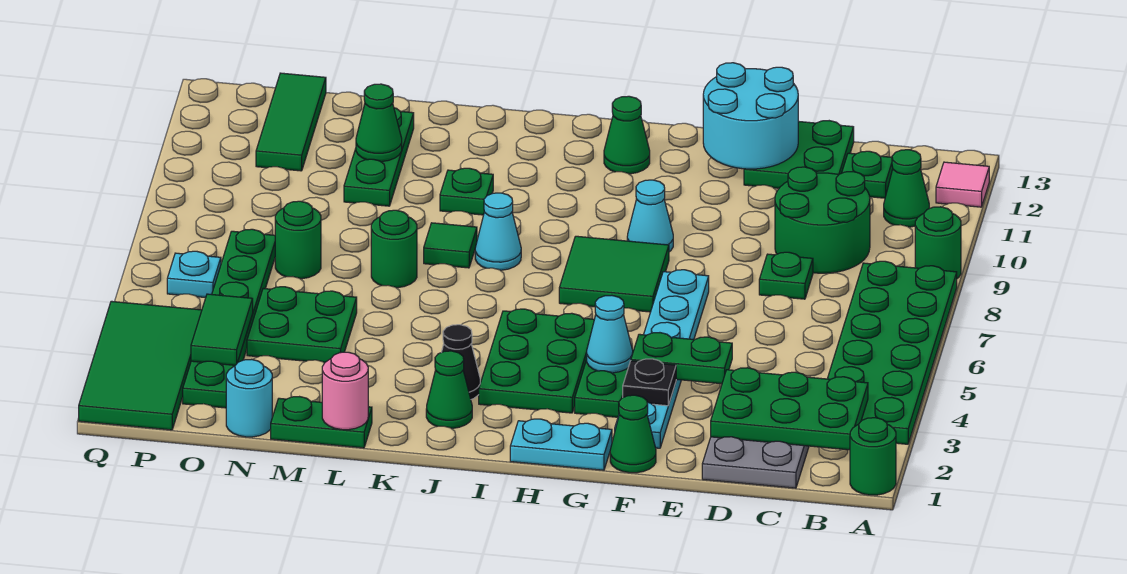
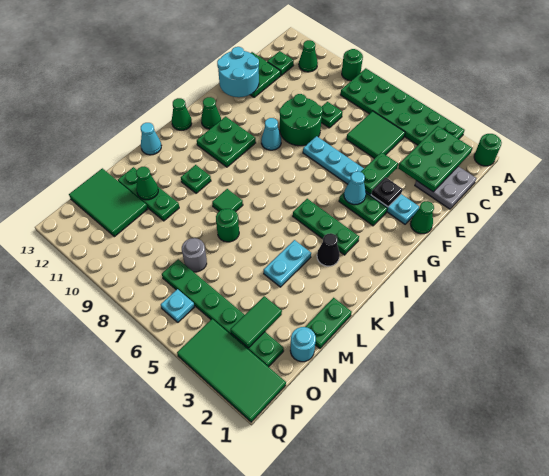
pink 1x1 tile [936,162,989,207] -> none
green 2x2 round brick [775,167,870,273] -> green 2x2 round brick moved to [279,94,323,146]
cyan 1x2 plate [510,419,612,470] -> cyan 1x2 plate moved to [264,240,311,287]
green 2x2 tile [559,236,669,312] -> green 2x2 tile moved to [346,111,405,159]
green 2x3 plate [479,309,594,413] -> green 1x3 plate [293,199,359,255]
green 1x1 cone [426,351,472,428] -> green 1x1 cone moved to [172,98,192,130]
cyan 1x1 cone [475,193,521,270] -> cyan 1x1 cone moved to [141,123,161,155]
pink 1x1 round brick [322,352,368,430] -> none
green 2x2 plate [247,287,357,363] -> green 2x2 plate moved to [197,117,256,167]
green 1x1 round brick [275,201,321,279] -> grey 1x1 round brick [182,238,207,272]
green 1x2 tile [191,294,253,365] -> green 1x2 tile turned to [231,296,282,348]
green 1x3 tile [256,73,326,171] -> green 2x3 tile [69,168,147,237]

